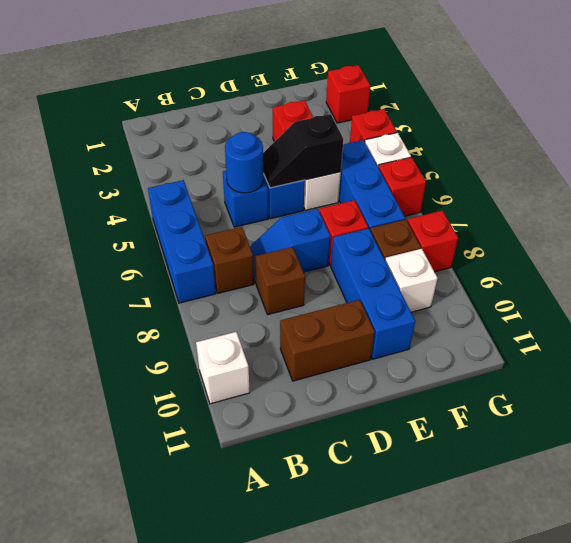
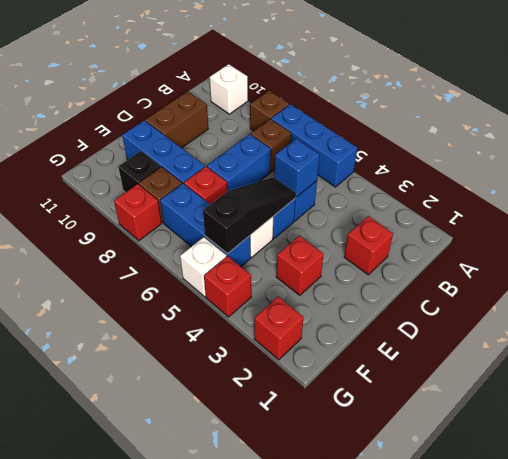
blue 1x1 round brick [225,132,263,193] -> blue 1x1 brick [274,139,320,197]
blue 1x2 slope [250,209,331,283] -> blue 1x2 brick [207,134,271,191]
brown 1x1 brick [256,247,305,315] -> brown 1x1 brick moved to [250,90,289,131]
black 1x2 slope [263,114,343,188] -> black 1x3 slope [203,177,296,254]
white 1x1 brick [385,249,437,312] -> black 1x1 brick [118,151,161,192]
red 1x1 brick [378,157,426,216] -> red 1x1 brick moved to [344,216,393,275]

